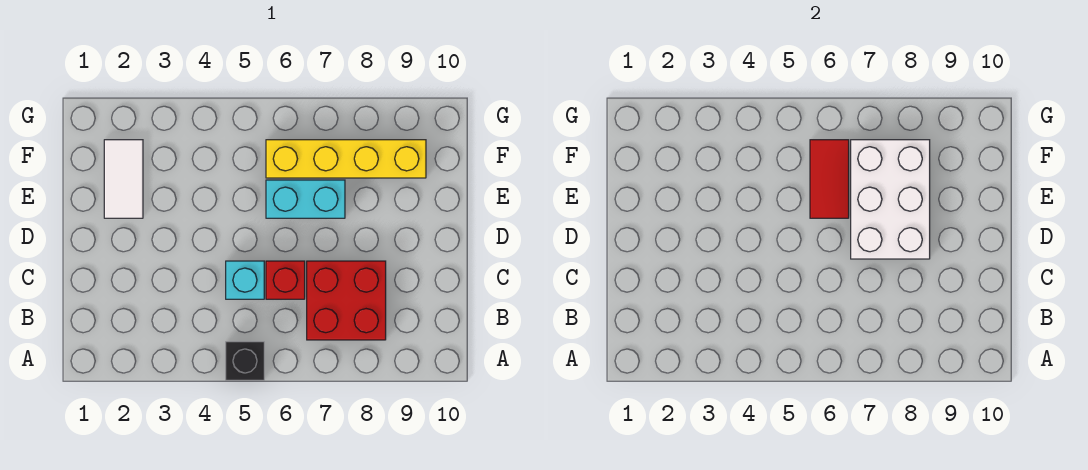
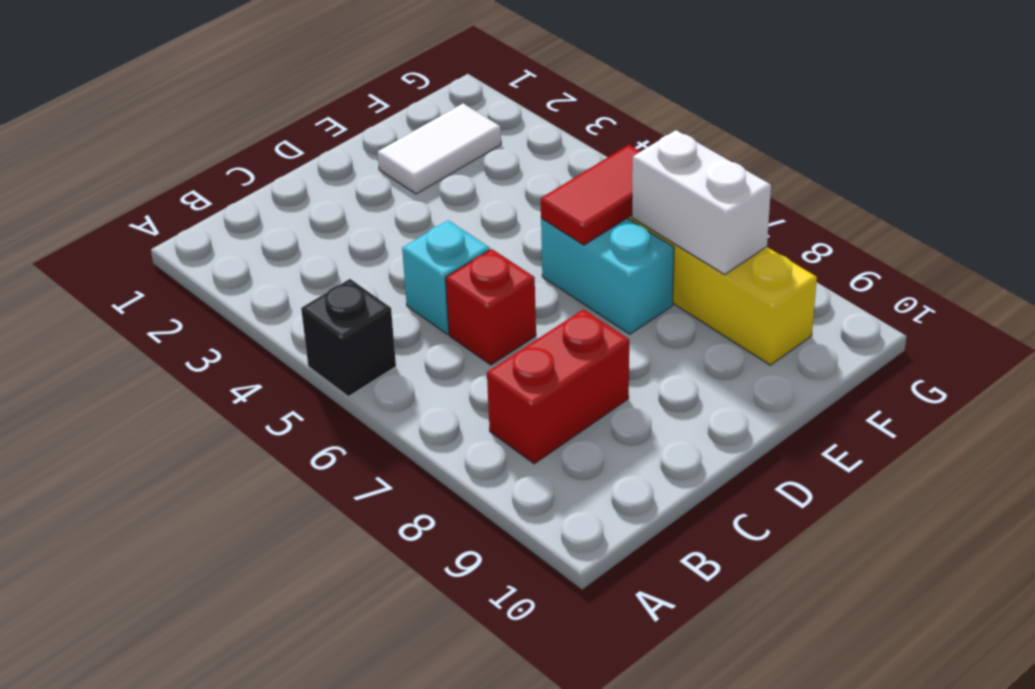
red 2x2 brick [307,261,386,340] -> red 1x2 brick [487,309,629,464]
white 2x3 brick [851,140,930,259] -> white 1x2 brick [632,130,771,274]

